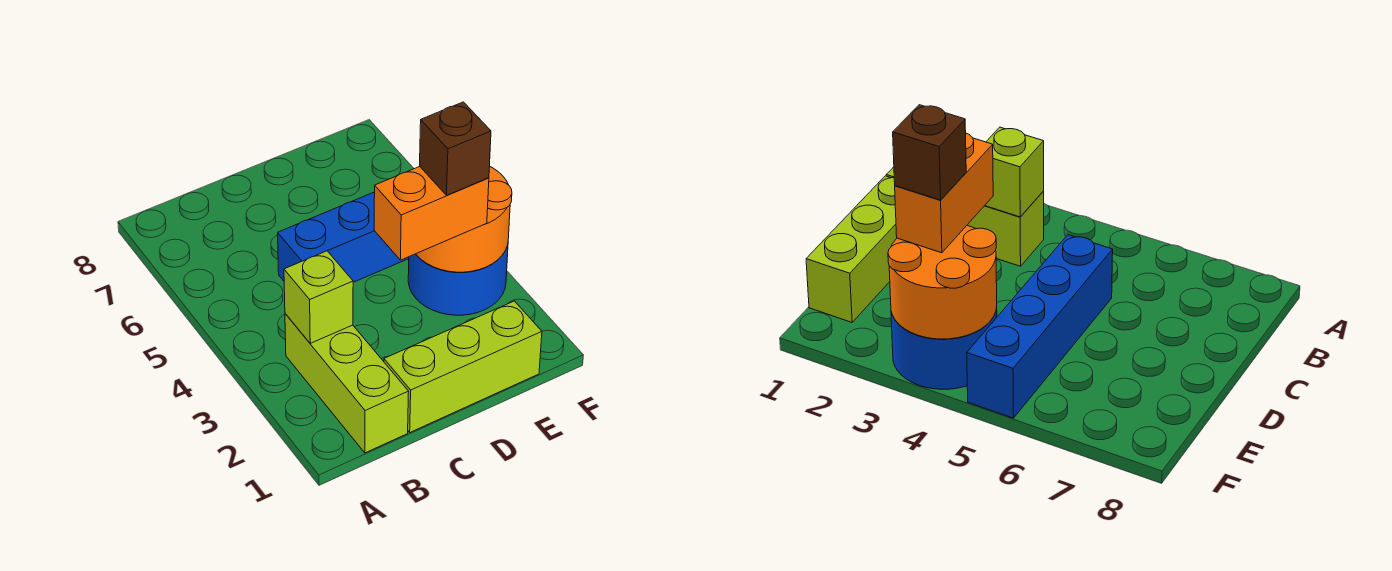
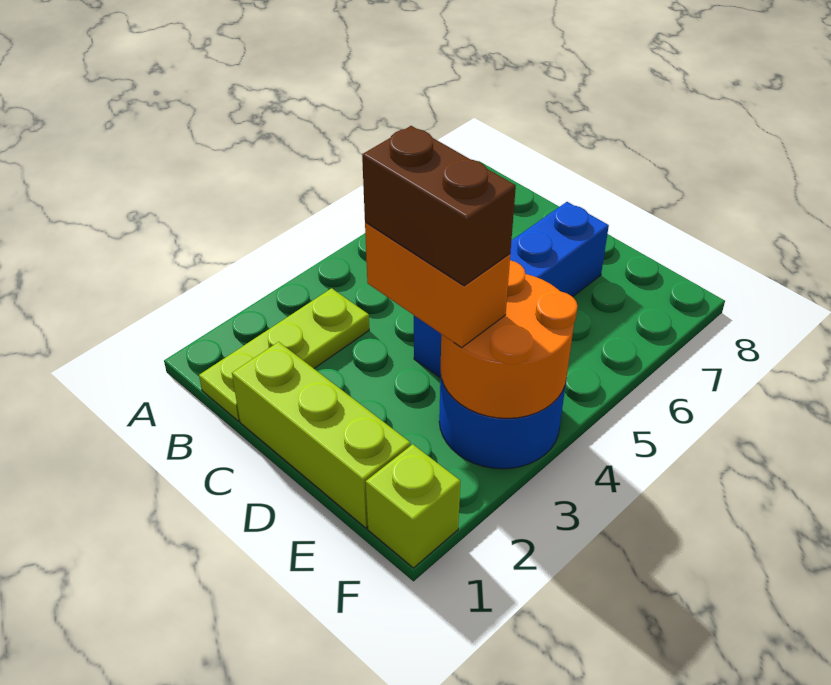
lime 1x3 brick [285,314,409,453] -> lime 1x3 plate [199,288,369,421]
lime 1x1 brick [284,251,353,343] -> lime 1x1 brick moved to [366,444,460,568]
blue 1x4 brick [278,192,409,282] -> blue 1x4 brick turned to [414,202,609,377]
brown 1x1 brick [420,102,491,195] -> brown 1x2 brick [362,126,516,286]

